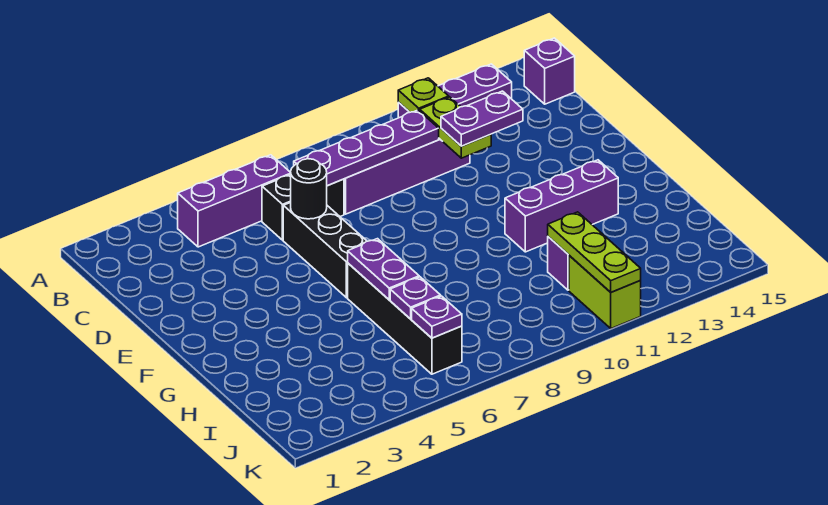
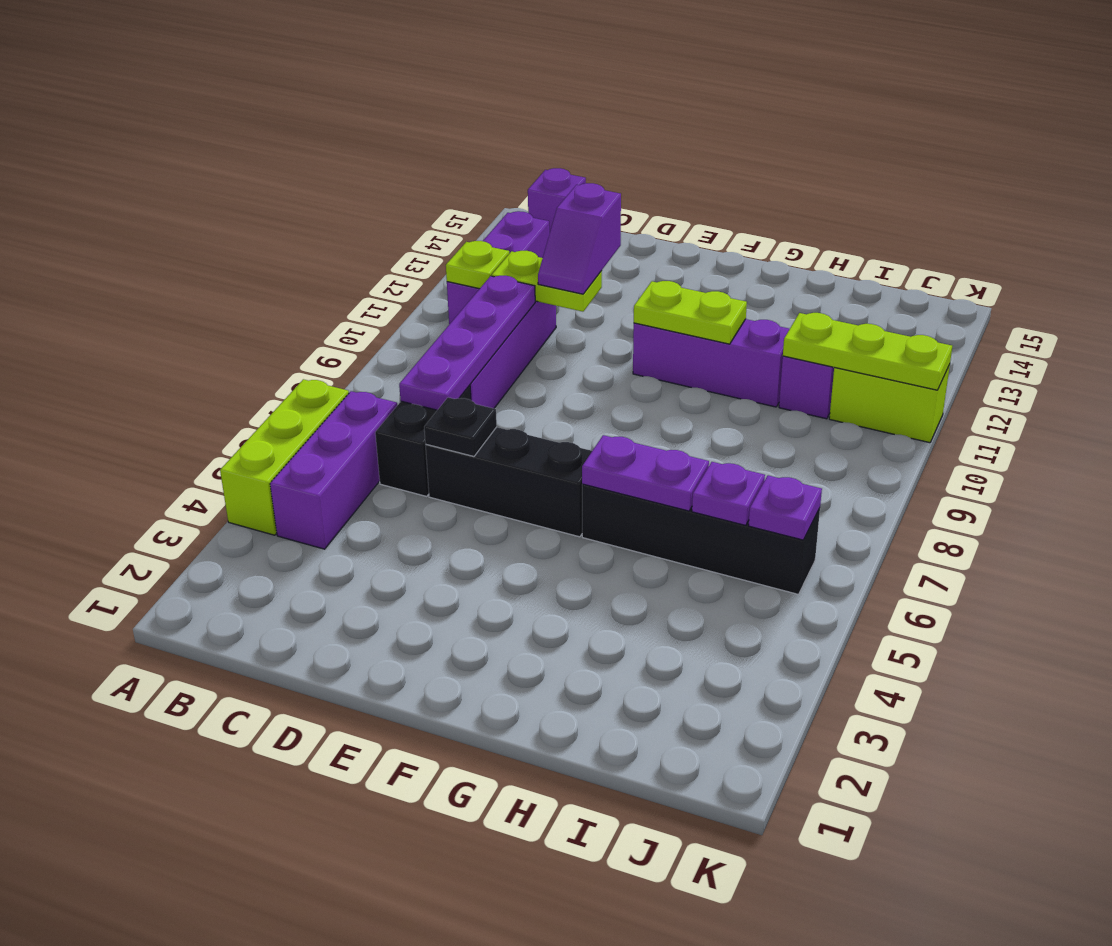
none -> lime 1x3 brick [220,379,349,535]
black 1x1 round brick [291,159,327,219] -> black 1x1 plate [424,397,497,456]
purple 1x2 plate [441,91,523,146] -> purple 1x2 slope [538,183,621,294]
none -> lime 1x2 plate [634,281,747,344]
purple 1x3 brick [505,160,618,252] -> purple 1x3 brick turned to [633,319,789,407]

